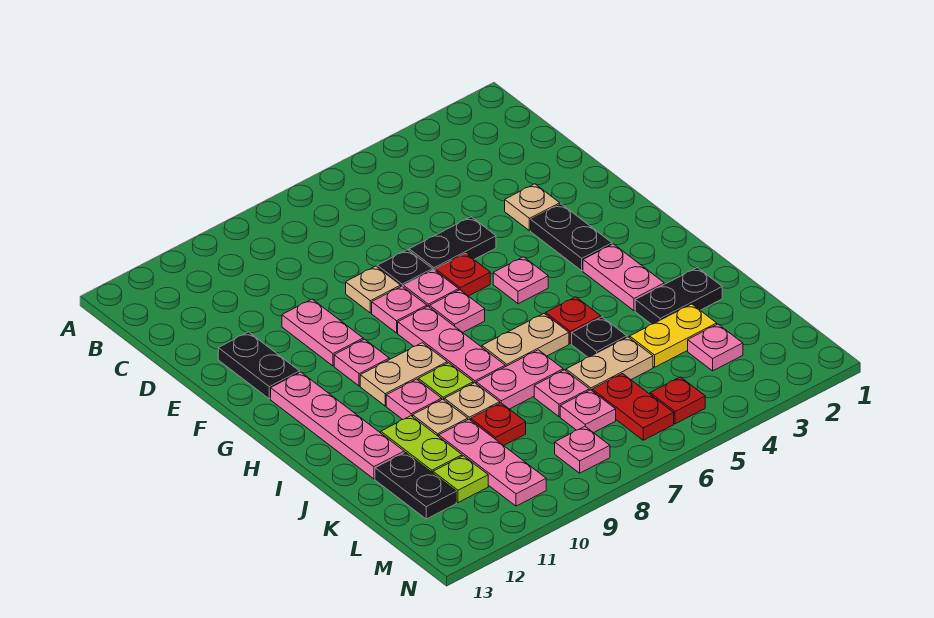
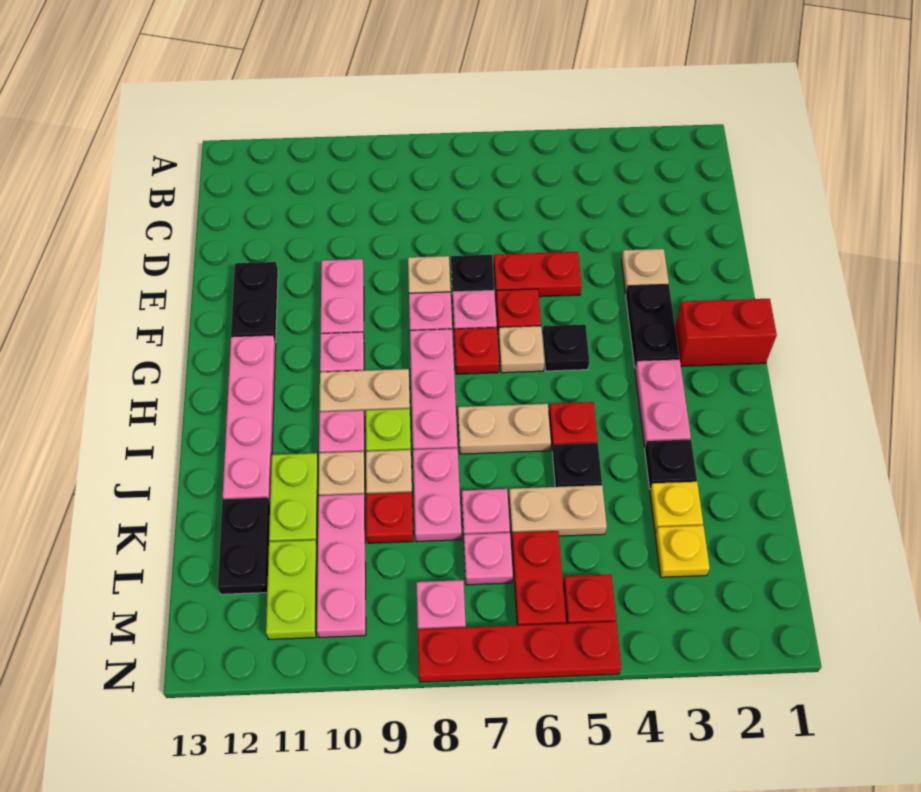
black 1x2 plate [409,217,496,270] -> red 1x2 plate [494,252,582,297]
none -> red 1x2 brick [675,299,777,366]
pink 1x1 plate [493,257,548,304] -> black 1x1 plate [543,324,589,371]
none -> tan 1x1 plate [498,326,544,373]
pink 1x1 plate [430,290,485,332] -> red 1x1 plate [454,327,499,374]
black 1x2 plate [635,268,722,324] -> black 1x1 plate [645,439,697,489]
pink 1x2 plate [476,350,563,409] -> pink 1x2 plate turned to [413,448,461,542]
yellow 1x2 plate [630,304,717,367] -> yellow 1x1 plate [650,482,703,532]
pink 1x1 plate [688,324,743,371] -> yellow 1x1 plate [655,525,710,577]
lime 1x1 plate [433,456,488,503] -> lime 1x2 plate [266,540,317,639]
none -> red 1x4 plate [418,622,621,682]

